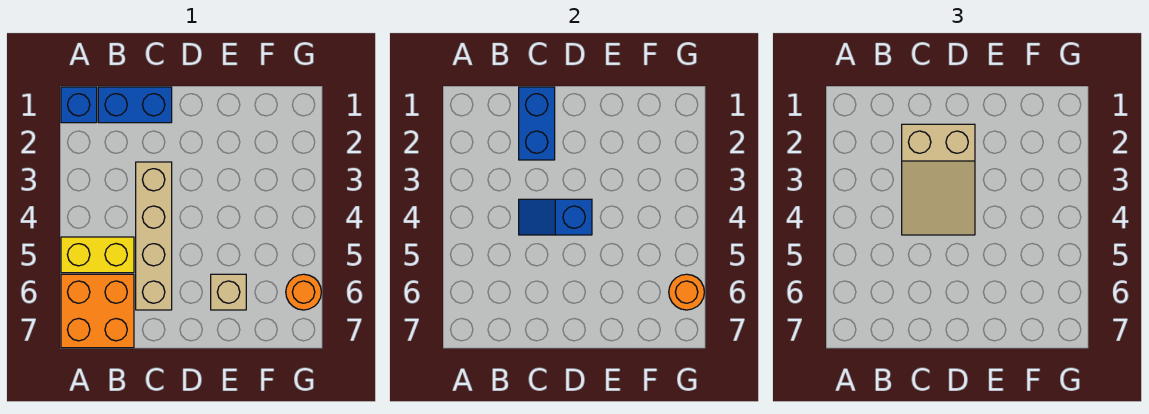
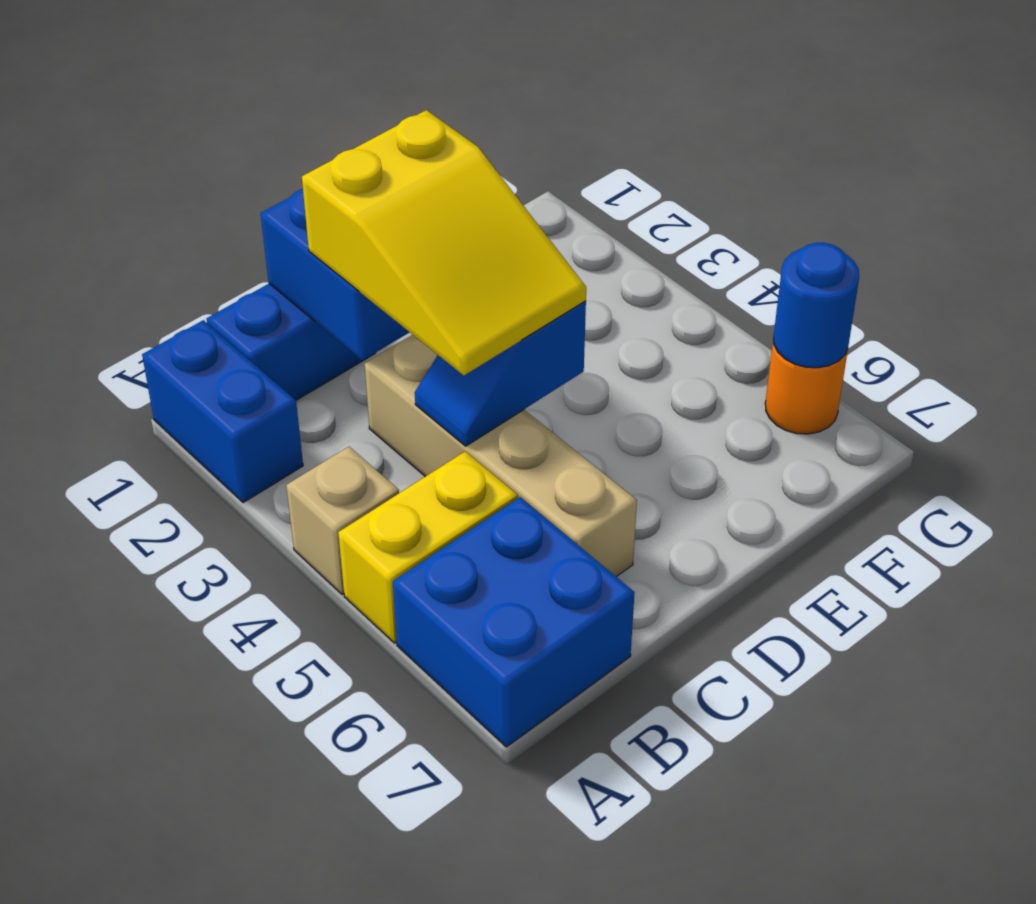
blue 1x1 brick [61,87,97,123] -> blue 1x2 brick [142,320,303,503]
orange 2x2 brick [61,274,134,348] -> blue 2x2 brick [393,497,635,747]
tan 2x3 slope [902,124,975,235] -> yellow 2x3 slope [302,110,586,375]
tan 1x1 brick [211,274,246,310] -> tan 1x1 brick moved to [286,447,399,594]
orange 1x1 round brick [669,274,704,310] -> blue 1x1 round brick [773,243,859,368]

